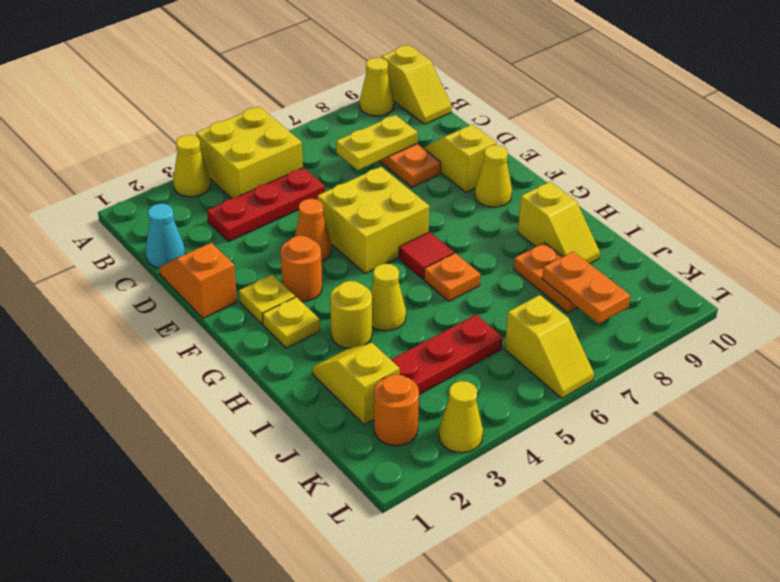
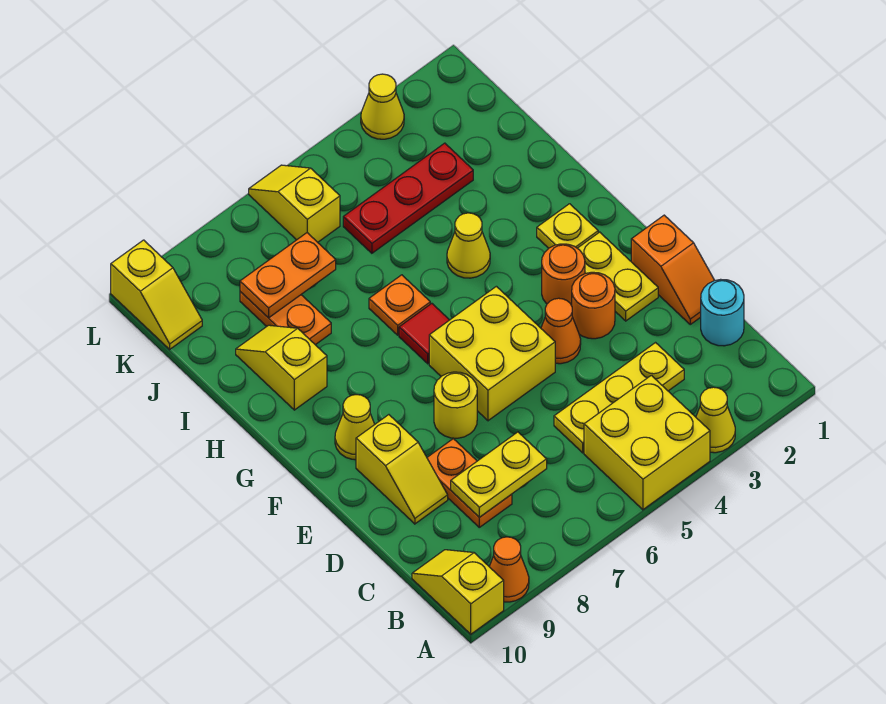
yellow 1x1 cone [360,57,394,116] -> orange 1x1 cone [489,537,529,602]
cyan 1x1 cone [146,203,185,268] -> cyan 1x1 round brick [701,279,744,346]
red 1x3 plate [207,168,325,241] -> yellow 1x3 plate [554,343,684,453]
yellow 1x1 plate [239,274,295,324] -> yellow 1x2 plate [578,232,658,321]
yellow 1x1 round brick [330,281,372,348] -> yellow 1x1 round brick moved to [434,372,477,438]
yellow 1x2 slope [312,343,399,425] -> yellow 1x2 slope moved to [111,240,202,349]
orange 1x2 plate [542,251,630,324] -> orange 1x2 plate turned to [240,233,336,318]
orange 1x1 round brick [374,374,419,446] -> orange 1x1 round brick moved to [572,272,615,339]

